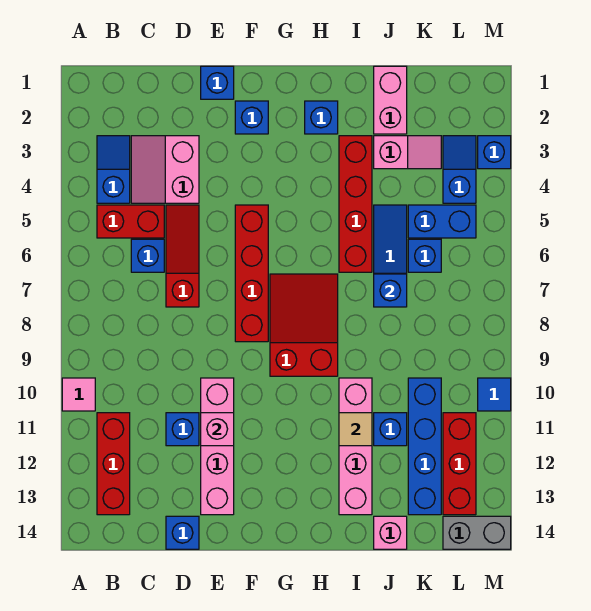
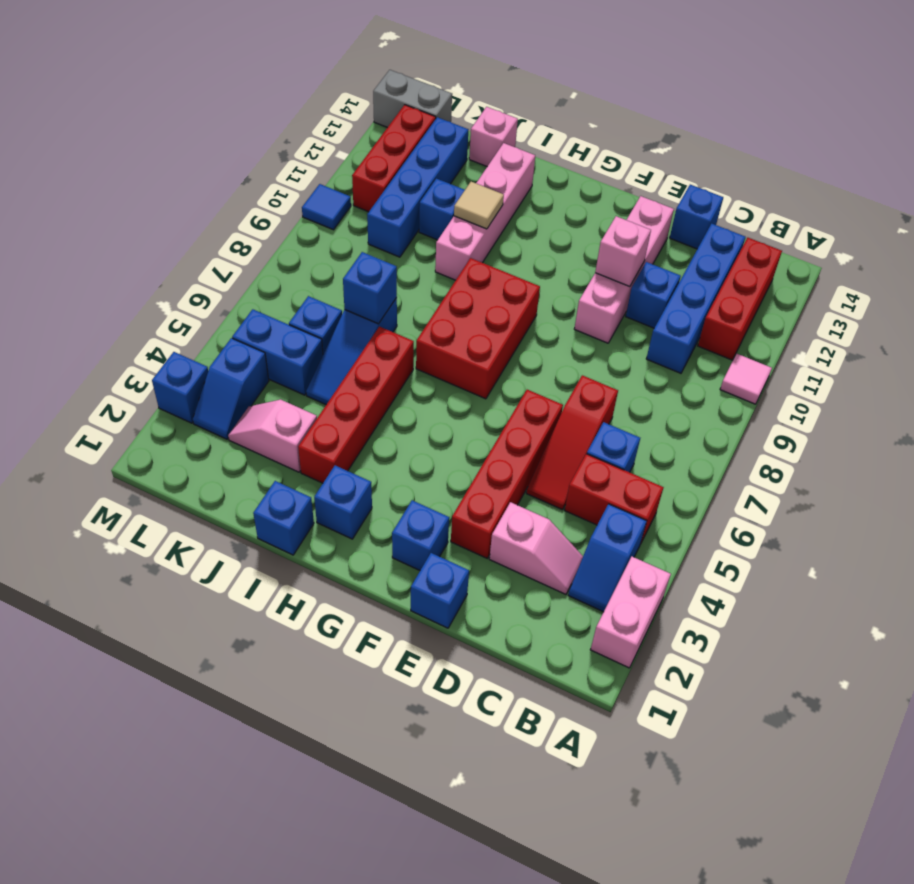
pink 2x2 slope [131,136,199,203] -> pink 1x2 slope [489,502,583,594]
none -> blue 1x4 brick [646,224,745,373]
red 1x4 brick [235,205,268,342] -> red 1x4 brick moved to [451,390,563,558]
red 2x3 slope [270,274,338,376] -> red 2x3 brick [416,258,540,399]
none -> blue 1x1 brick [253,481,314,555]
pink 1x2 brick [374,66,407,134] -> pink 1x2 brick moved to [590,557,671,668]

